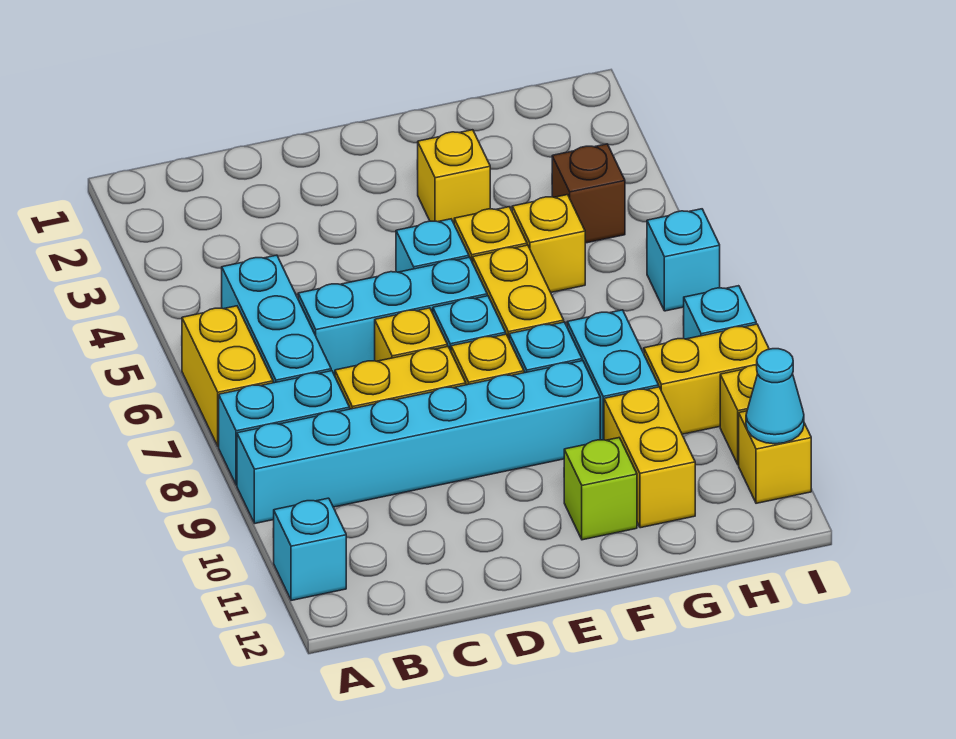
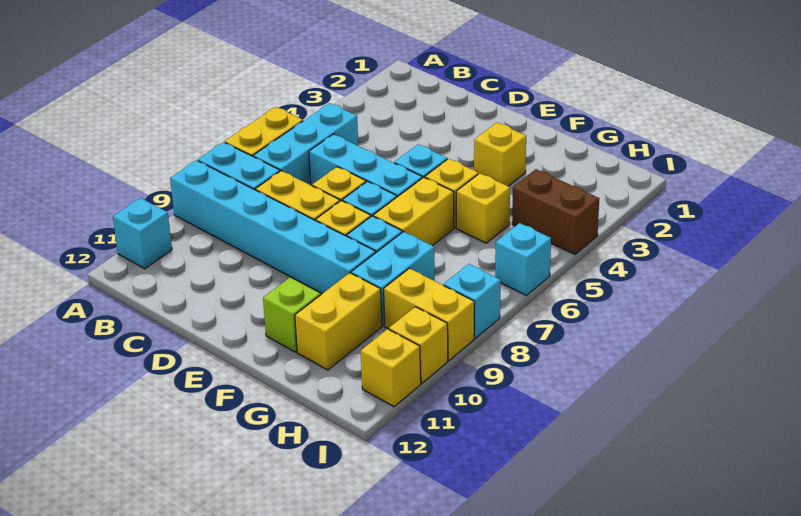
brown 1x1 brick [552,144,625,243] -> brown 1x2 brick [512,169,599,254]
cyan 1x1 cone [746,349,804,444] -> none

